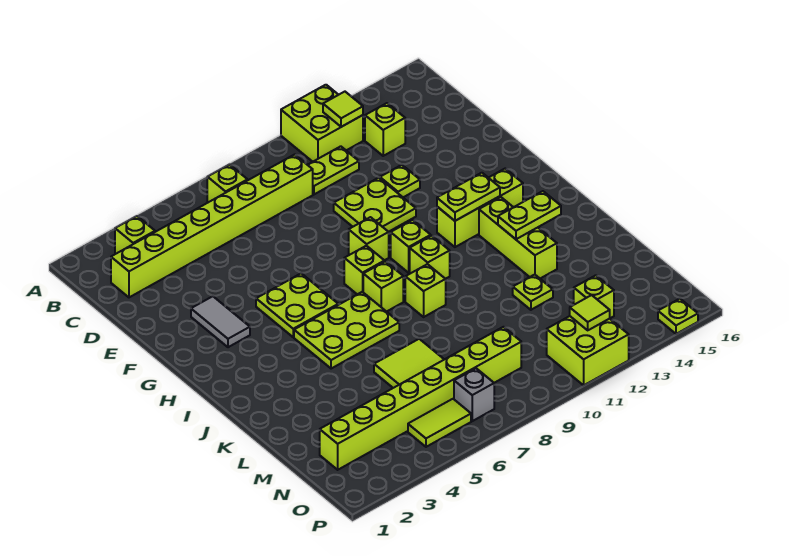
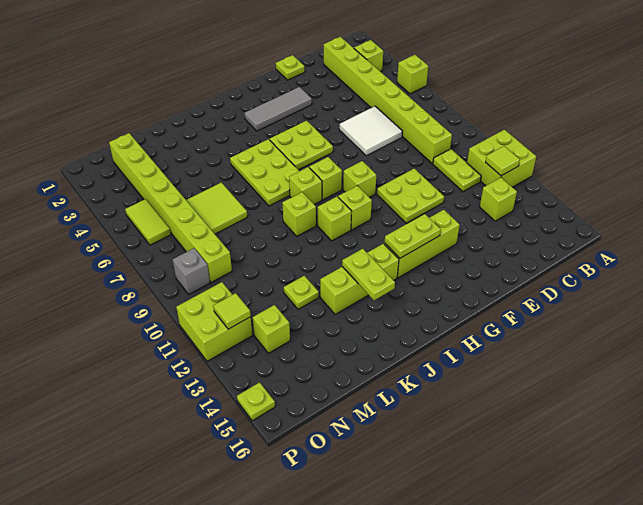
lime 1x1 brick [207,165,248,203] -> lime 1x1 brick moved to [397,55,428,94]
none -> white 2x2 tile [339,106,403,156]
lime 1x1 plate [380,165,420,197] -> lime 1x1 plate moved to [276,55,305,80]
grey 1x2 tile [191,296,250,347] -> grey 1x3 tile [244,87,312,131]
lime 1x3 brick [437,169,523,247] -> lime 1x3 brick turned to [384,210,460,278]
lime 1x2 plate [437,173,500,221] -> lime 1x2 plate turned to [385,214,441,258]
grey 1x1 brick [454,368,494,421] -> grey 1x1 brick moved to [173,248,210,294]

